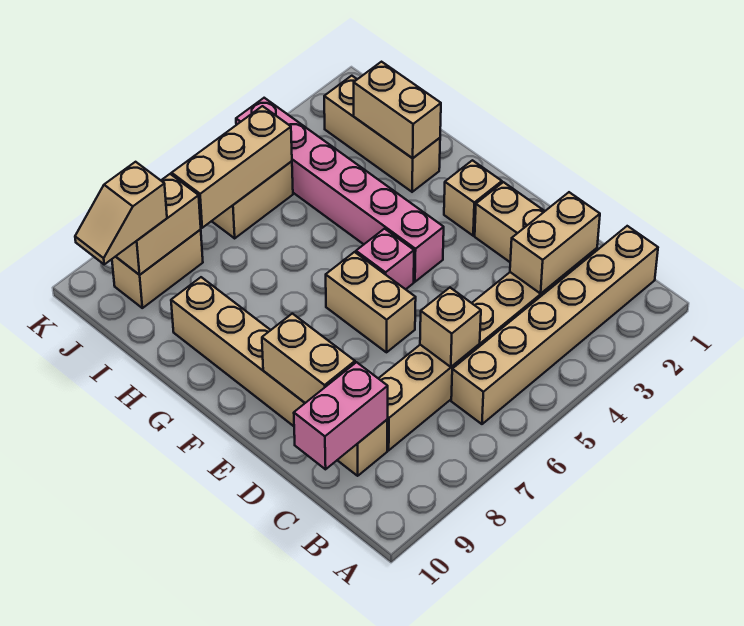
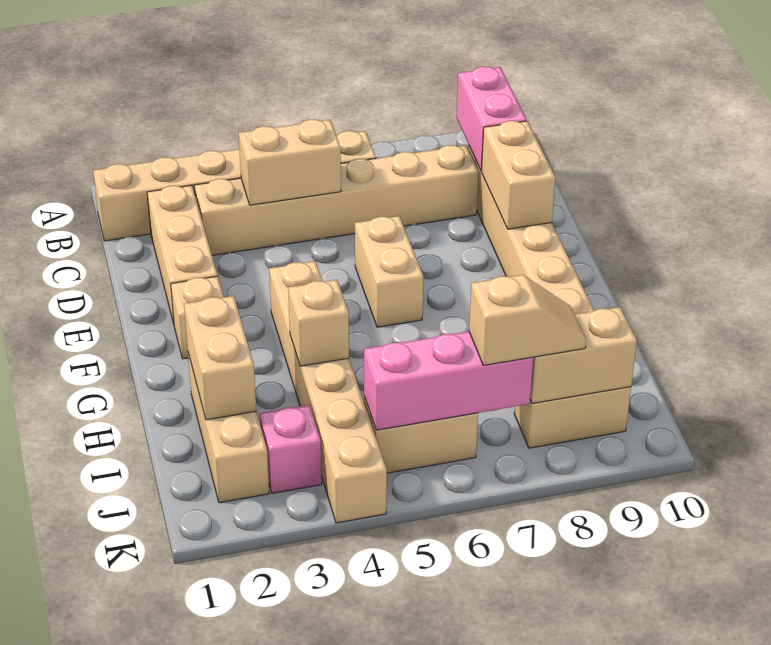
tan 1x2 brick [510,192,600,294] -> tan 1x2 brick moved to [239,119,341,205]
tan 1x1 brick [420,288,481,367] -> tan 1x1 brick moved to [288,280,349,366]
pink 1x2 brick [294,362,388,469] -> pink 1x2 brick turned to [456,66,527,171]
pink 1x6 brick [236,98,444,282] -> tan 1x6 brick [269,261,387,523]
pink 1x1 brick [356,229,414,289] -> pink 1x1 brick moved to [260,405,322,493]
tan 1x3 brick [172,106,292,228] -> pink 1x3 brick [364,332,533,430]
tan 1x2 slope [75,162,167,264] -> tan 1x2 slope moved to [469,275,586,365]

